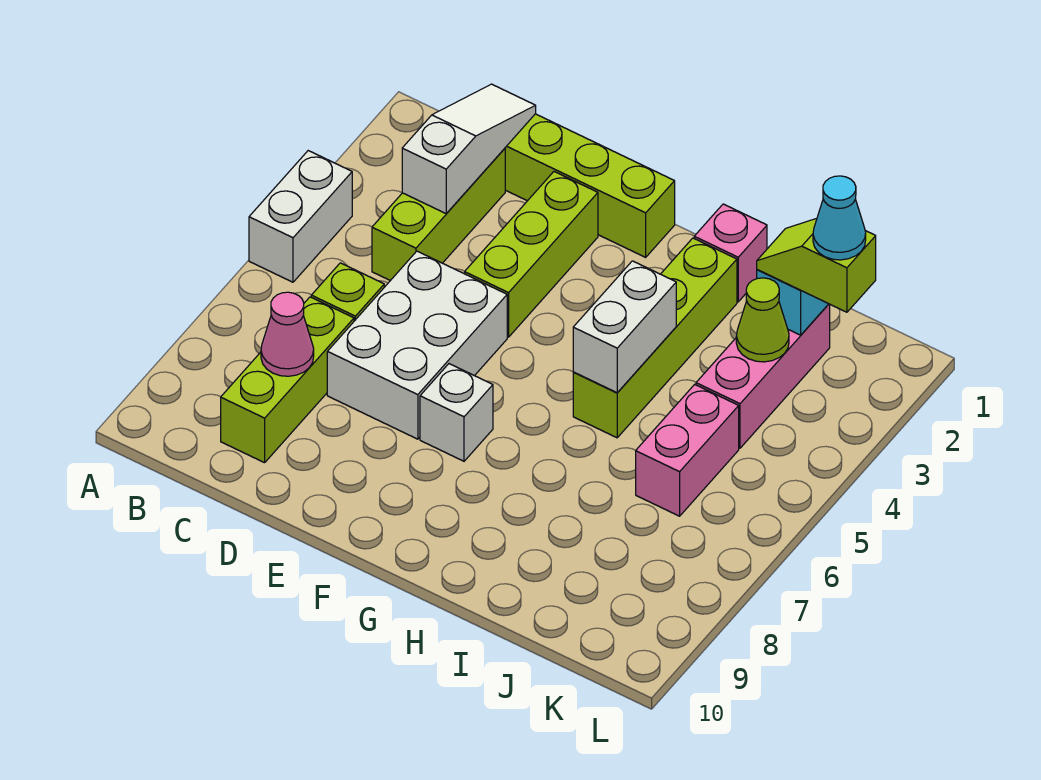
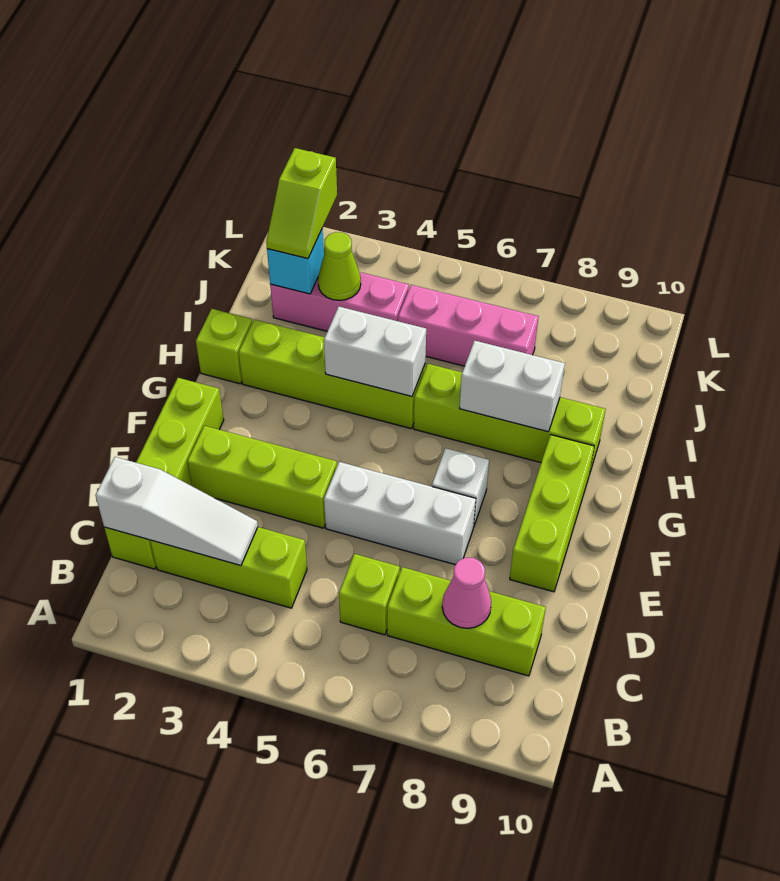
white 1x2 brick [249,151,352,282] -> white 1x2 brick moved to [459,341,565,432]
white 1x3 slope [402,84,536,214] -> white 1x3 slope turned to [96,457,258,566]
white 2x3 brick [327,251,507,439] -> white 1x3 brick [324,462,476,565]
none -> lime 1x3 brick [510,435,594,592]
pink 1x1 brick [694,204,767,302] -> lime 1x1 brick [196,309,252,384]
none -> lime 1x4 brick [414,364,606,472]
pink 1x2 brick [636,384,739,516] -> pink 1x3 brick [398,285,538,366]
cyan 1x1 cone [813,176,866,260] -> none

